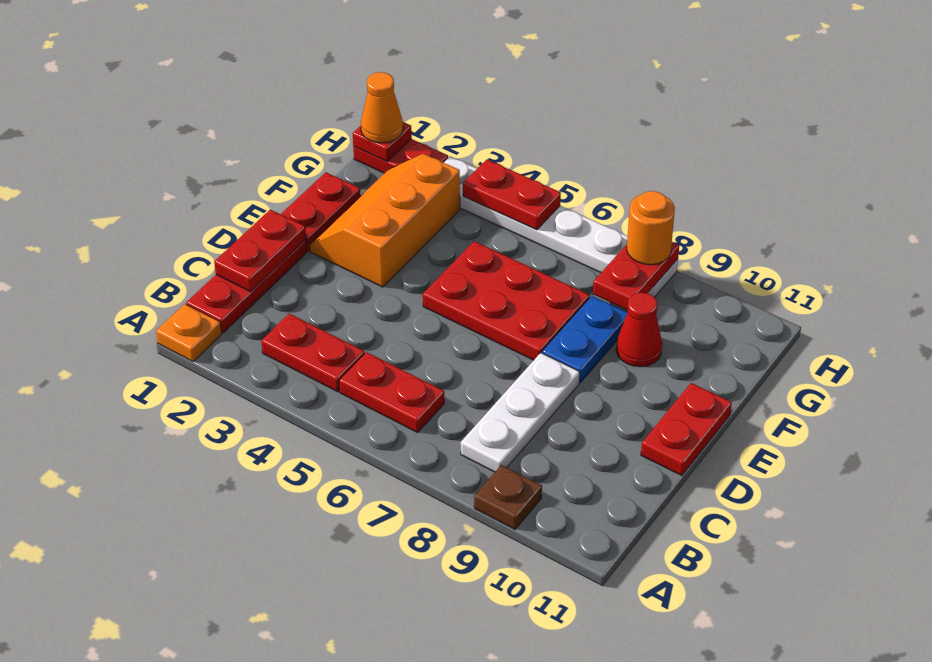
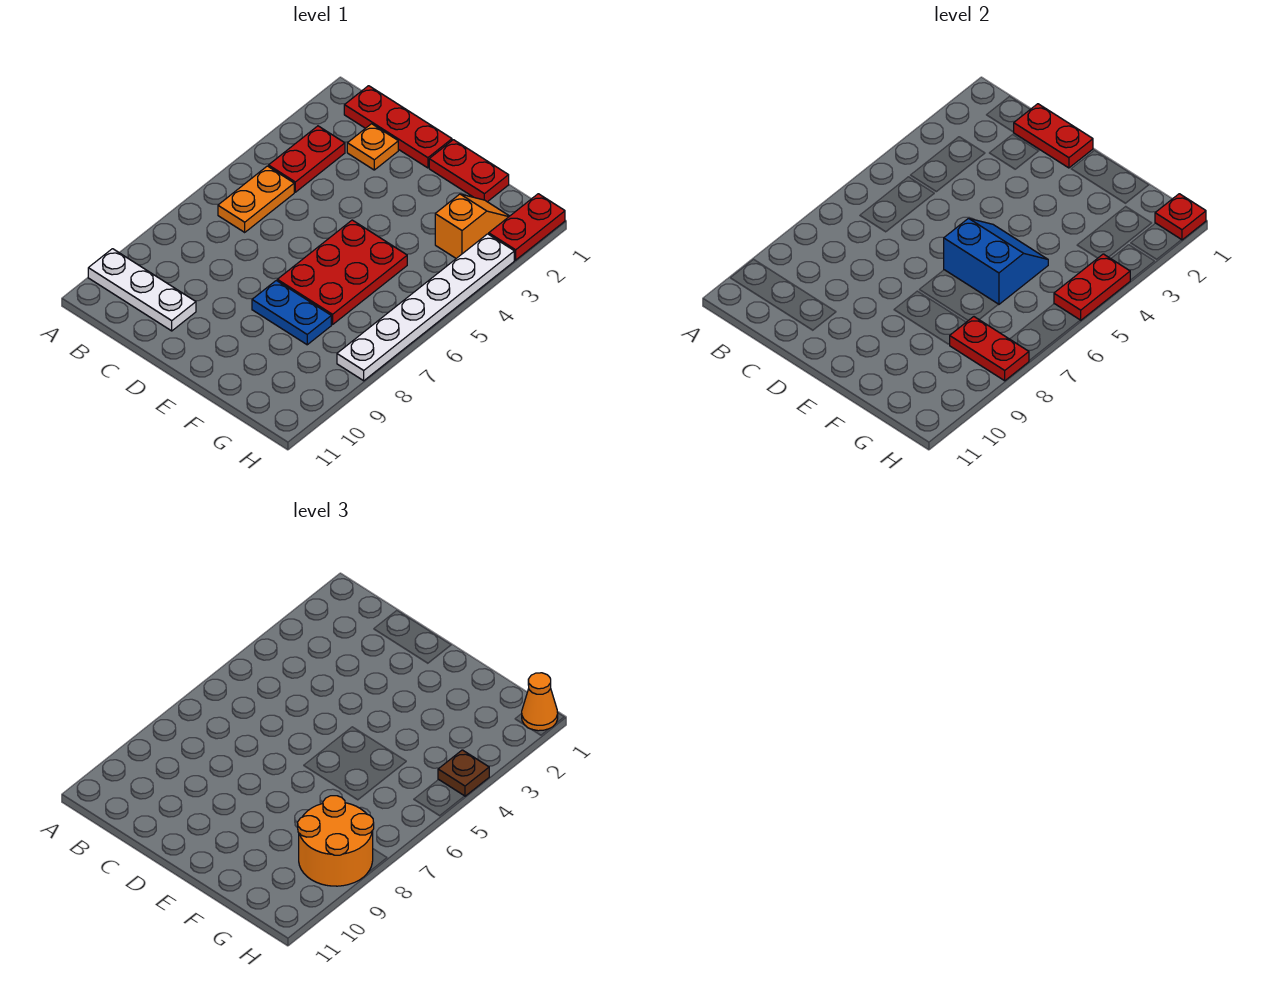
orange 1x1 plate [156,304,222,361] -> orange 1x1 plate moved to [347,124,398,170]
brown 1x1 plate [474,465,542,529] -> brown 1x1 plate moved to [438,750,489,796]
red 1x2 plate [339,352,444,432] -> orange 1x2 plate [218,166,294,232]
white 1x3 plate [461,353,580,472] -> white 1x3 plate moved to [88,249,196,331]
red 1x2 plate [641,383,732,475] -> none
orange 2x3 slope [310,154,460,287] -> orange 1x2 slope [435,194,509,258]
none -> blue 2x2 slope [944,218,1048,304]
red 1x1 cone [616,293,662,367] -> none
orange 1x1 round brick [627,191,675,265] -> orange 2x2 round brick [298,796,374,886]

